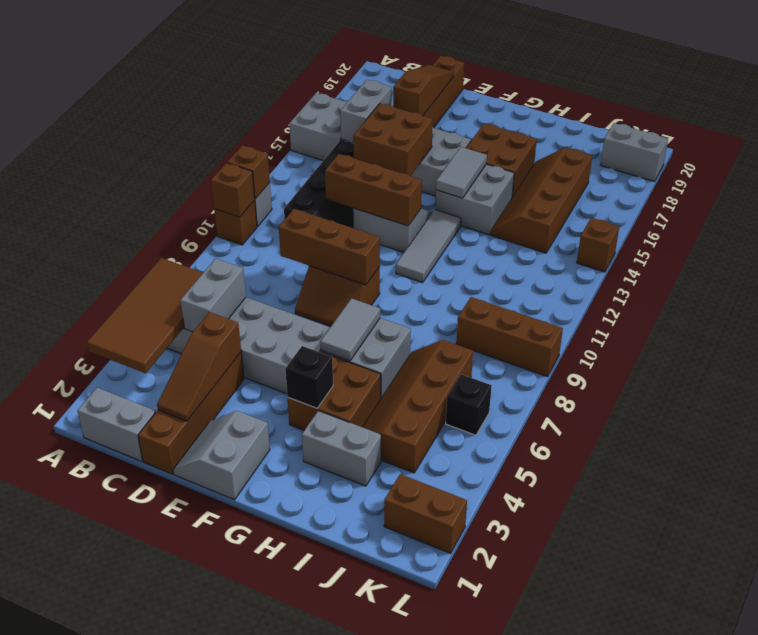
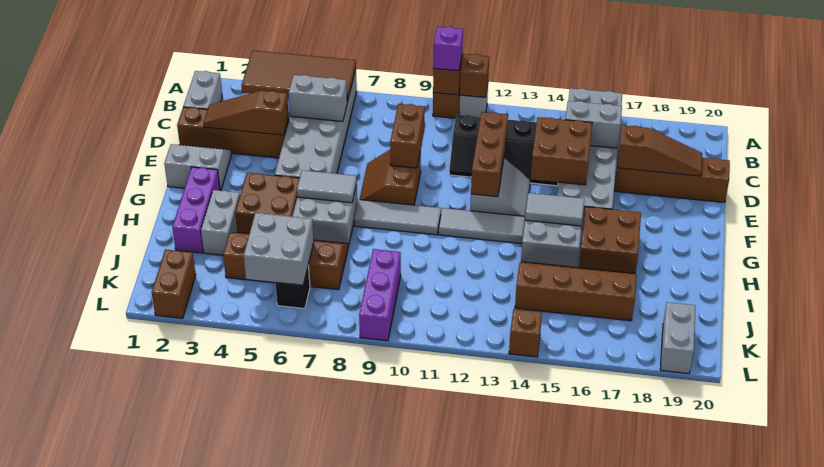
none -> purple 1x1 brick [433,26,463,71]
brown 1x3 brick [279,209,380,285] -> brown 1x2 brick [390,104,425,168]
none -> purple 1x3 brick [172,167,220,253]
black 1x1 brick [285,346,333,408] -> none
none -> grey 1x3 tile [354,200,441,235]
none -> grey 2x2 brick [244,213,314,285]
brown 1x3 brick [456,297,563,377] -> purple 1x3 brick [359,249,401,341]

